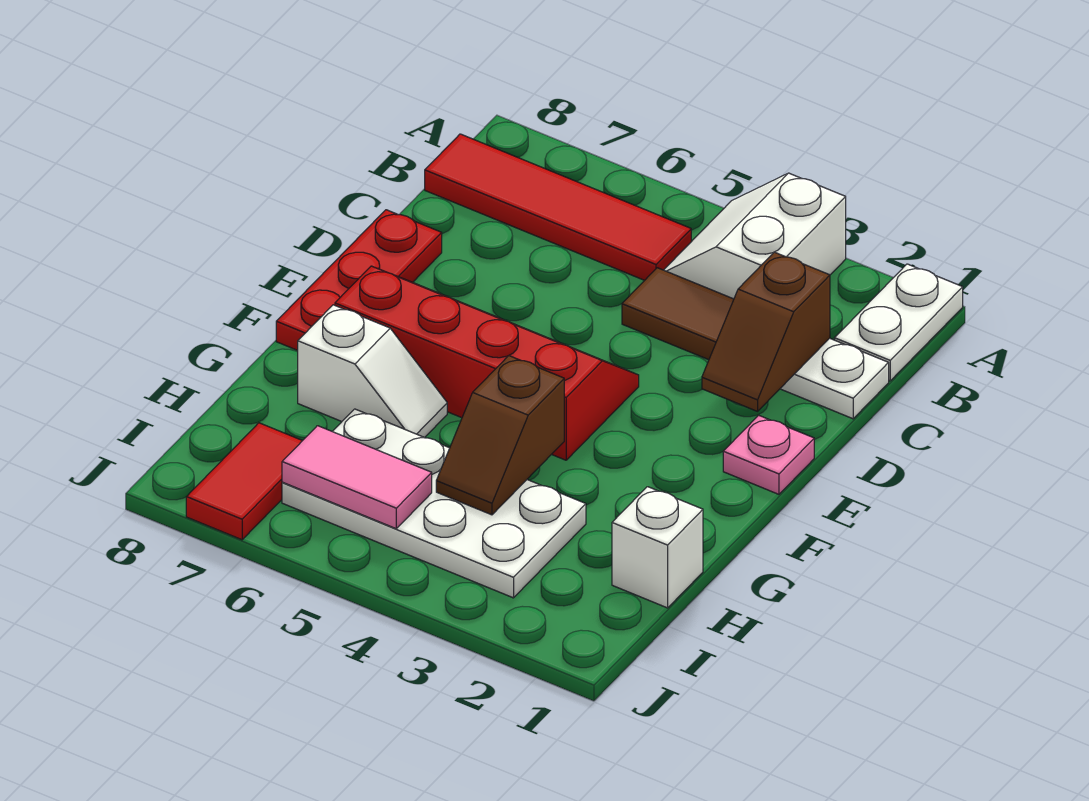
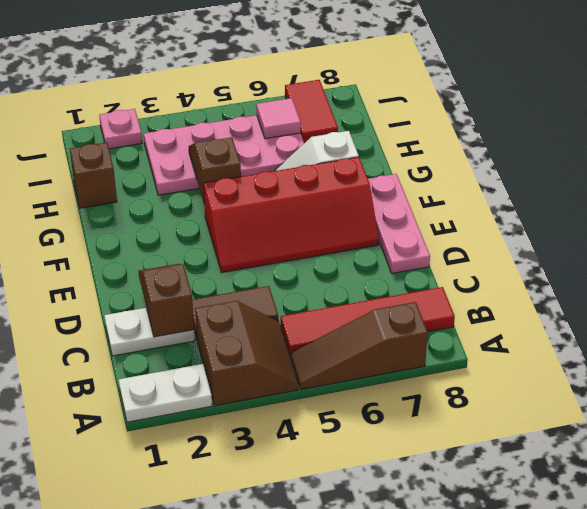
white 1x2 plate [835,264,963,381] -> white 1x2 plate turned to [119,364,212,422]
white 2x2 slope [664,173,846,299] -> brown 2x2 slope [195,301,298,406]
none -> brown 1x3 slope [291,302,428,390]
red 1x3 plate [276,210,442,350] -> pink 1x3 plate [368,174,430,273]
pink 1x1 plate [723,415,814,494] -> pink 1x1 plate moved to [99,109,142,149]
white 1x1 brick [612,487,703,608] -> brown 1x1 brick [70,143,117,208]
white 2x4 plate [282,409,586,598] -> pink 2x4 plate [144,115,304,195]
pink 1x2 tile [282,426,432,529] -> pink 1x1 tile [256,98,301,139]

